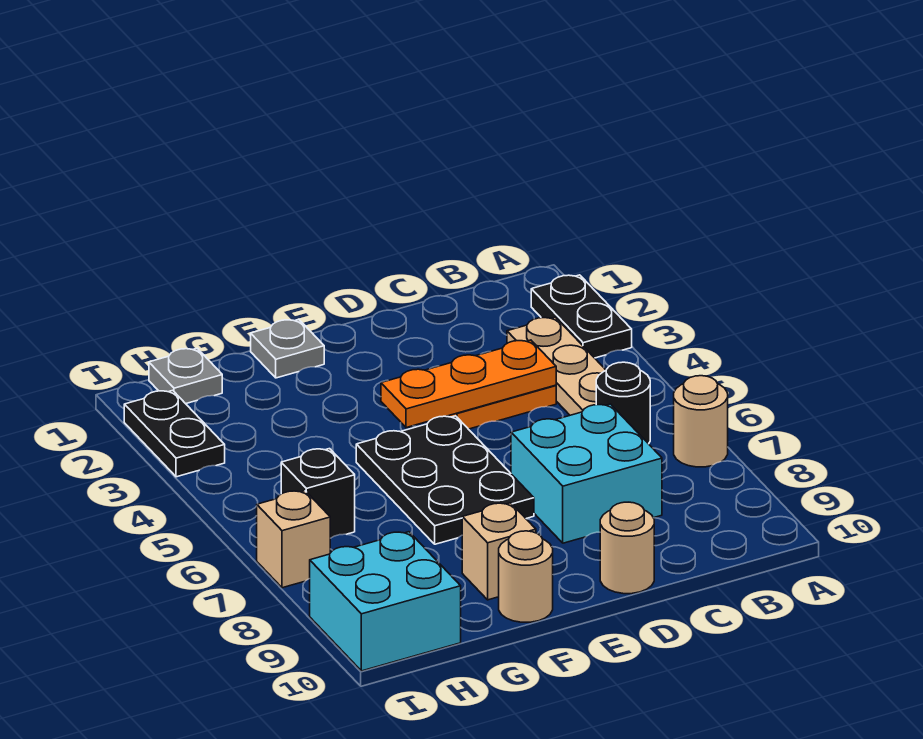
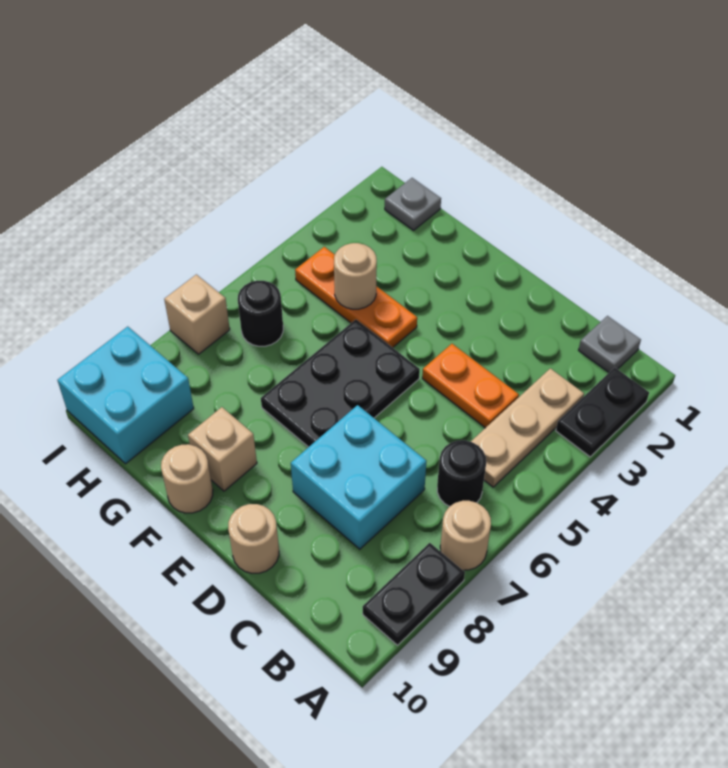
orange 1x3 plate [381,340,556,428] -> orange 1x3 plate moved to [295,247,417,348]
grey 1x1 plate [251,319,324,378] -> grey 1x1 plate moved to [579,316,641,372]
none -> tan 1x1 round brick [334,243,377,309]
black 1x1 brick [281,449,355,538] -> black 1x1 round brick [238,281,283,346]
black 1x2 plate [124,390,225,477] -> black 1x2 plate moved to [363,543,465,645]

